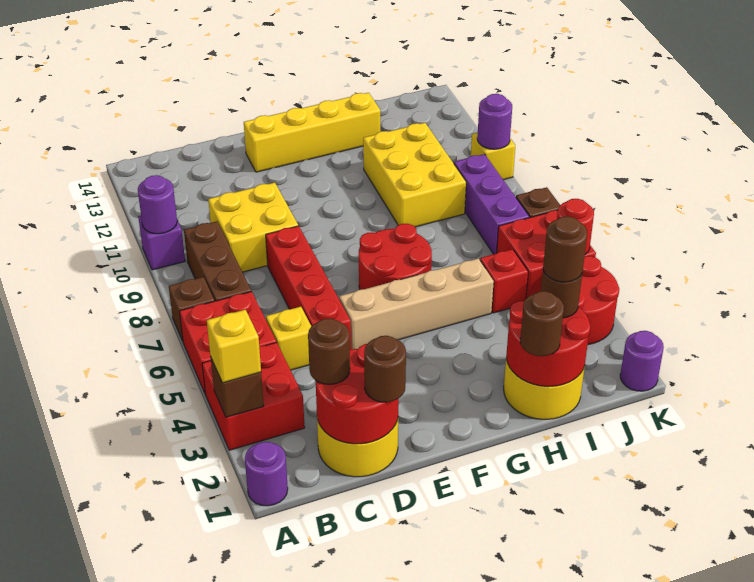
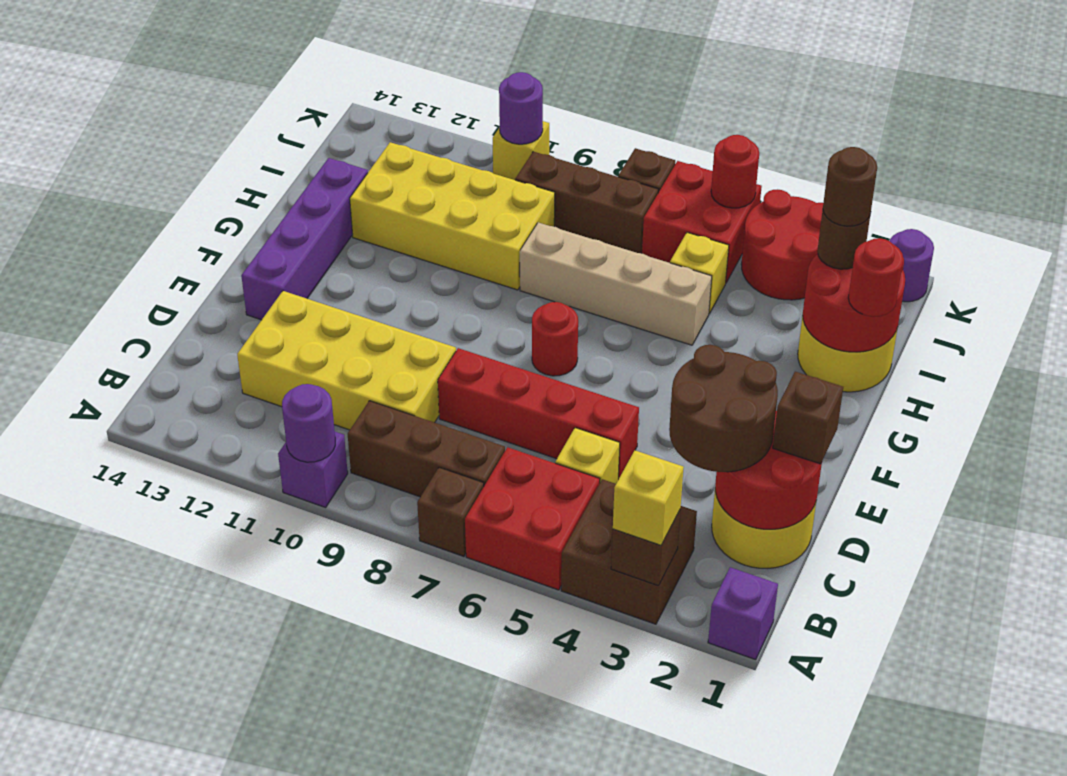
purple 1x1 round brick [245,442,288,506] -> purple 1x1 brick [708,567,778,660]
red 2x2 brick [202,342,305,450] -> brown 2x2 brick [561,479,697,624]
brown 1x1 round brick [308,318,350,384] -> brown 2x2 round brick [669,345,778,472]
yellow 2x2 brick [208,183,298,272] -> yellow 2x4 brick [237,291,456,430]
brown 1x1 round brick [364,336,406,402] -> brown 1x1 brick [773,372,843,464]
tan 1x4 brick [339,258,494,349] -> tan 1x4 brick turned to [520,222,712,345]
yellow 1x4 brick [244,93,380,172] -> purple 1x4 brick [241,158,368,320]
red 2x2 round brick [359,224,432,290] -> red 1x1 round brick [532,302,578,376]
brown 1x1 round brick [520,291,564,356] -> red 1x1 round brick [848,238,903,317]
yellow 2x3 brick [363,123,466,227] -> yellow 2x4 brick [350,142,555,290]
red 1x1 brick [480,249,528,313] -> yellow 1x1 brick [670,232,729,314]
purple 1x3 brick [454,154,529,254] -> brown 1x3 brick [515,152,658,253]

